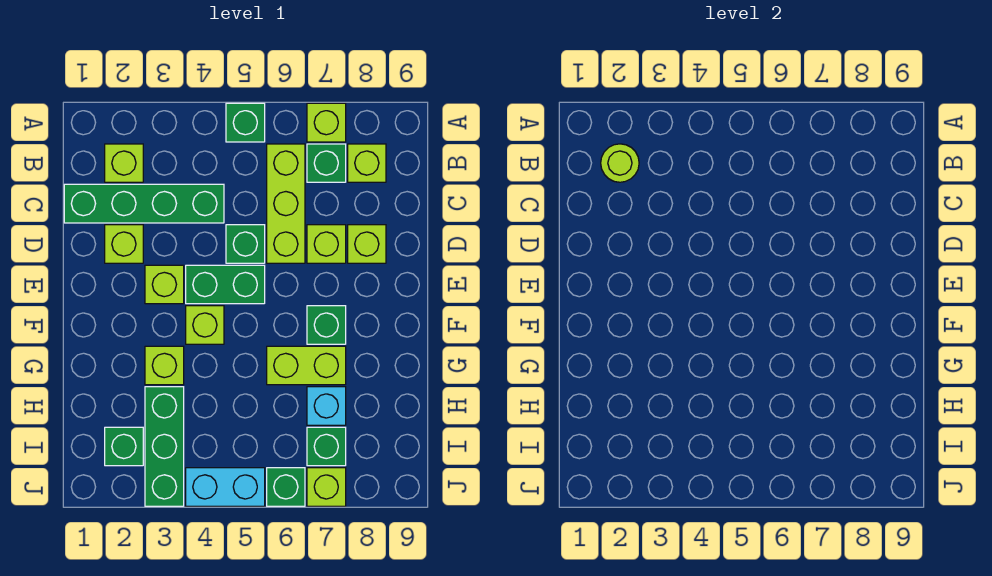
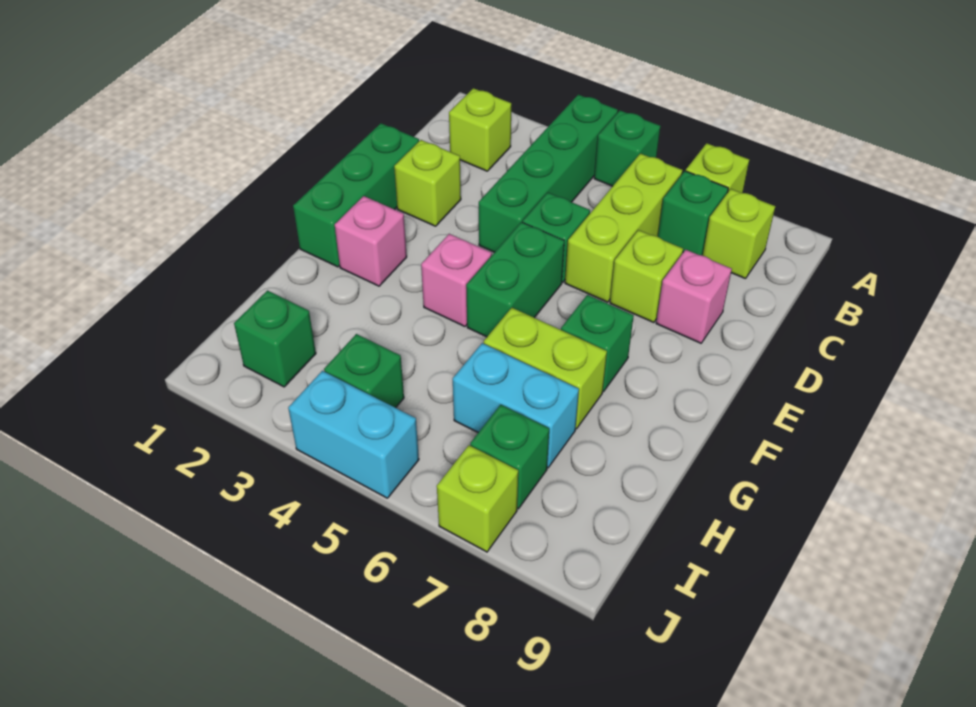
lime 1x1 round brick [601,144,639,182] -> none
green 1x4 brick [64,184,224,223] -> green 1x4 brick turned to [479,95,618,252]
lime 1x1 brick [348,225,386,263] -> pink 1x1 brick [656,250,732,343]
lime 1x1 brick [145,265,184,304] -> none
green 1x2 brick [186,265,265,304] -> green 1x2 brick turned to [466,222,564,337]
none -> pink 1x1 brick [335,196,407,286]
lime 1x1 brick [186,306,224,344] -> pink 1x1 brick [421,234,492,326]
lime 1x1 brick [145,346,184,385] -> none
green 1x3 brick [145,387,184,506] -> green 1x3 brick moved to [293,123,419,267]
cyan 1x1 brick [307,387,346,425] -> cyan 1x2 brick [453,343,579,468]
green 1x1 brick [267,468,305,506] -> green 1x1 brick moved to [324,334,404,408]

